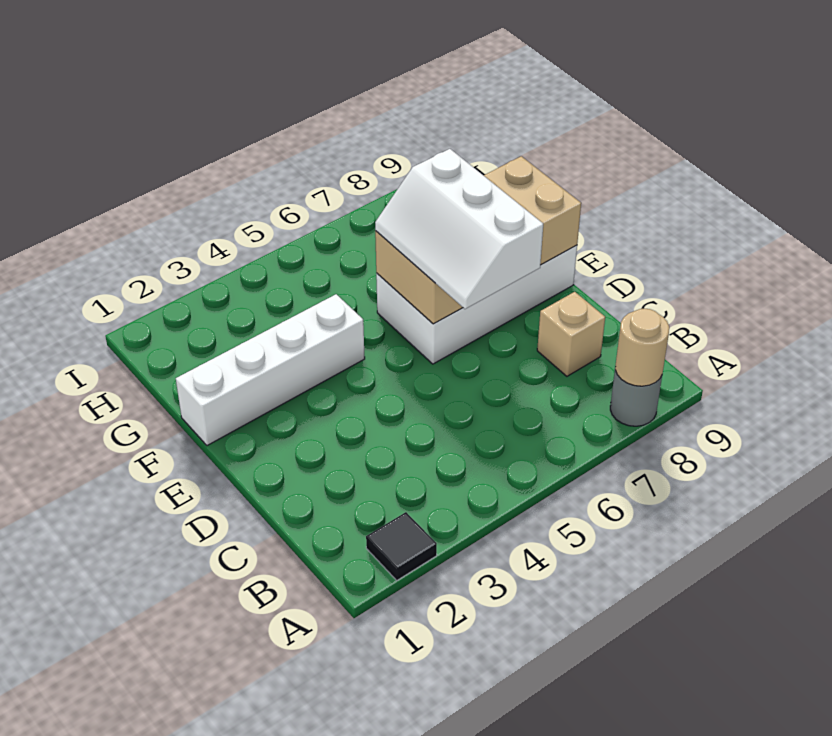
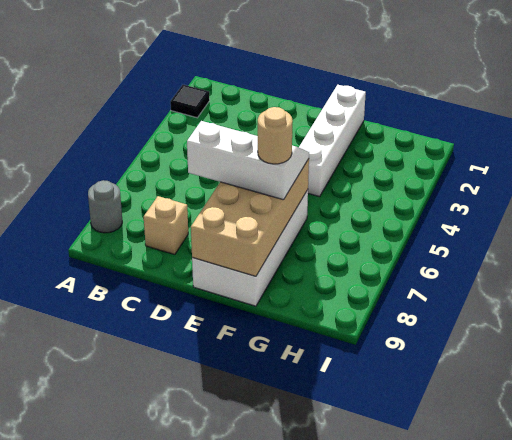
tan 1x1 round brick [615,309,669,386] -> tan 1x1 round brick moved to [258,107,293,164]

